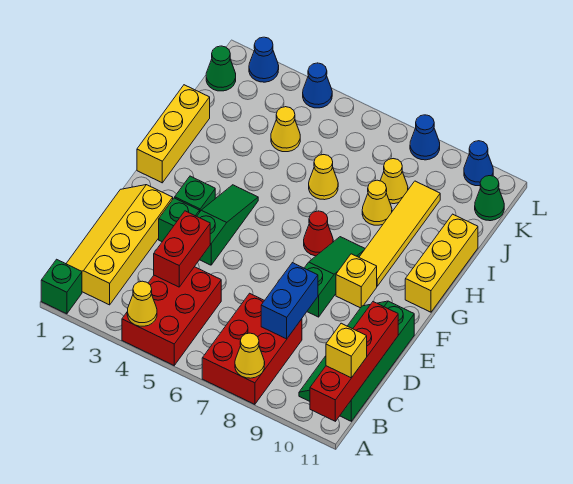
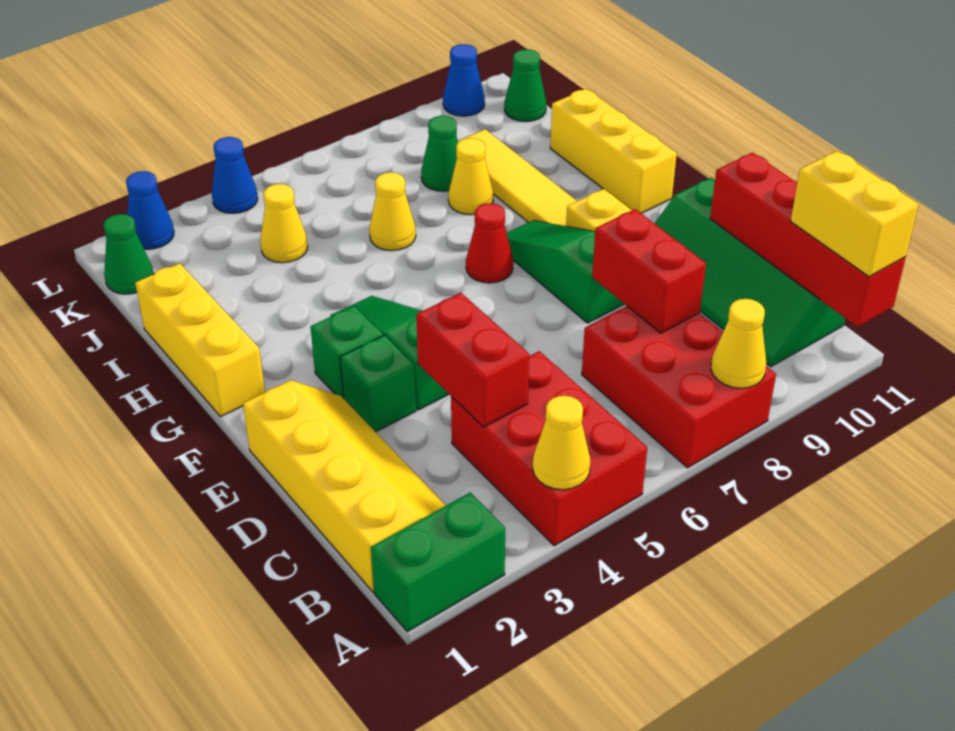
green 1x1 brick [41,259,82,314] -> green 1x2 brick [371,492,505,632]
yellow 2x4 slope [66,185,173,305] -> yellow 2x4 slope turned to [243,380,446,592]
yellow 1x1 brick [326,323,367,378] -> yellow 1x2 brick [791,151,919,277]
blue 1x2 brick [261,263,318,339] -> red 1x2 brick [592,209,706,333]
yellow 1x1 cone [380,159,408,204] -> green 1x1 cone [421,116,458,191]
blue 1x1 cone [410,115,440,160] -> none

